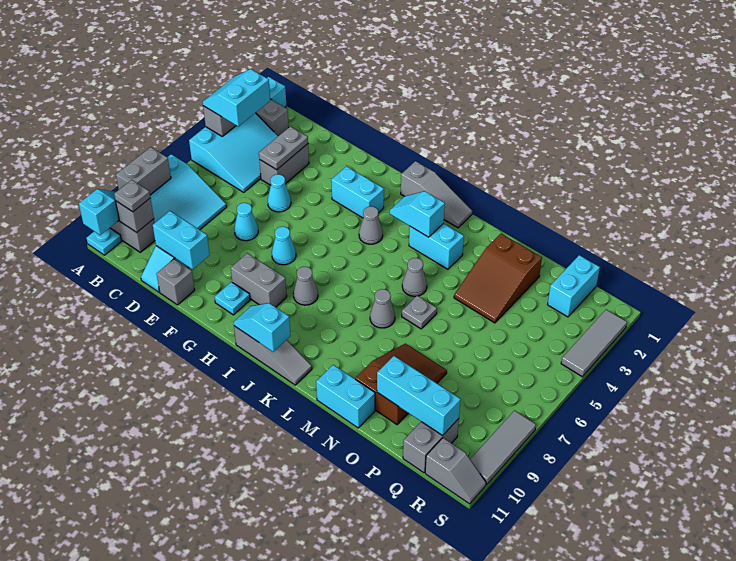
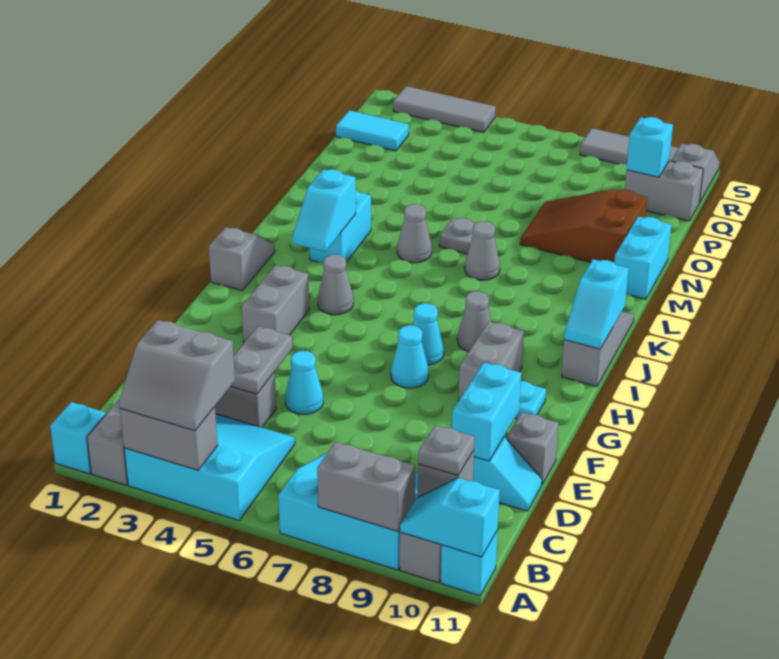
cyan 2x2 slope [203,69,270,126] -> grey 2x2 slope [119,320,235,431]
cyan 1x1 plate [87,228,122,255] -> cyan 1x1 brick [441,530,498,596]
grey 1x2 plate [259,126,308,170] -> grey 1x2 plate turned to [230,326,292,394]
cyan 1x1 cone [234,203,258,241] -> cyan 1x1 cone moved to [413,303,444,365]
cyan 1x2 brick [331,166,384,218] -> grey 1x2 brick [242,265,309,343]
grey 1x3 slope [401,161,472,228] -> grey 1x2 slope [209,227,275,291]
brown 2x3 slope [454,234,542,323] -> none
cyan 1x3 brick [377,356,461,435] -> cyan 1x1 brick [627,117,673,177]
cyan 1x2 brick [548,255,600,317] -> cyan 1x2 tile [336,110,409,151]

